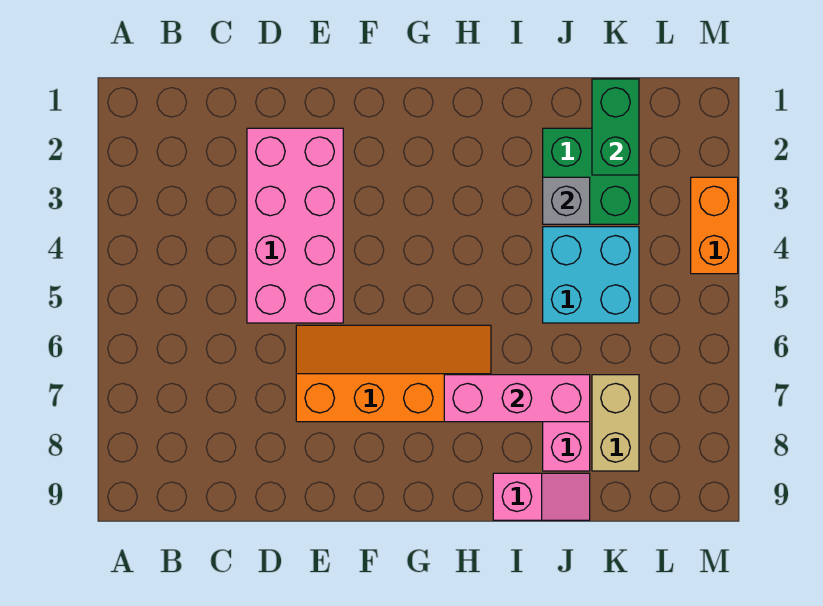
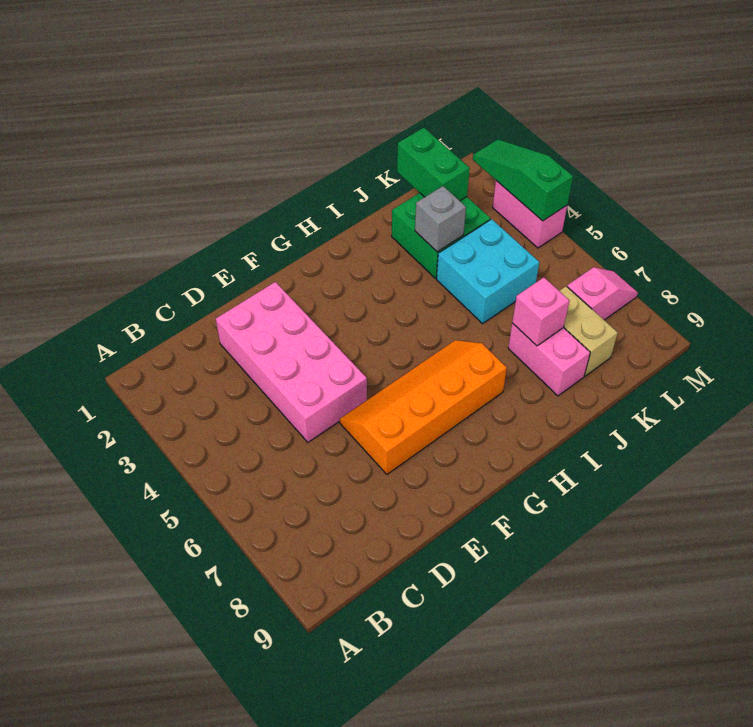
pink 1x3 brick [444,375,590,422] -> pink 1x1 brick [512,277,569,346]
pink 1x2 slope [493,473,590,520] -> pink 1x2 slope moved to [567,267,638,320]
none -> green 1x3 slope [473,139,573,221]
orange 1x2 brick [691,177,738,274] -> pink 1x2 brick [493,181,567,248]

